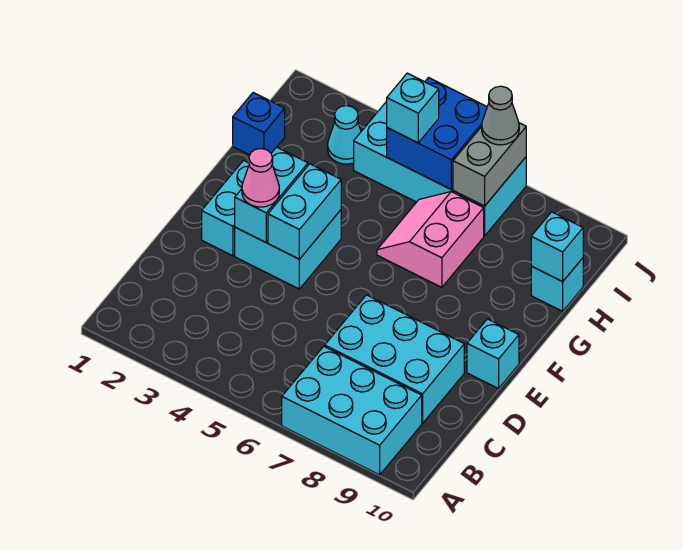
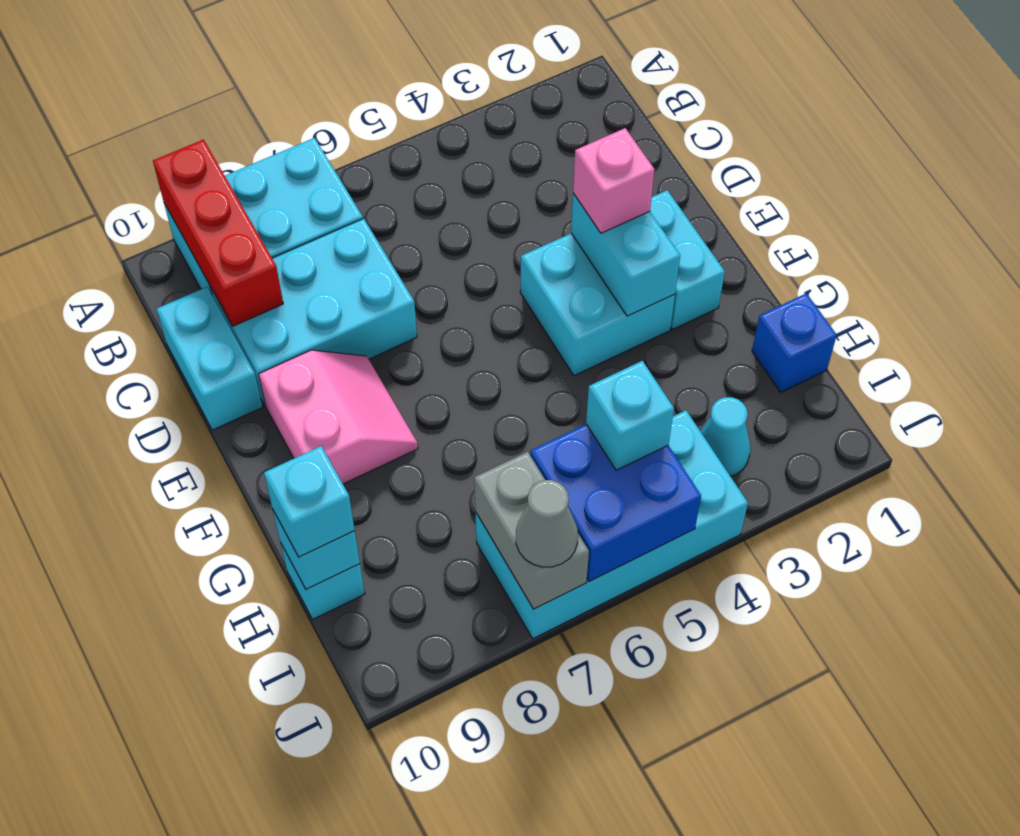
none -> red 1x3 brick [153,140,283,326]
pink 1x1 cone [242,149,279,207] -> pink 1x1 brick [573,128,655,233]
cyan 1x2 brick [268,164,341,259] -> cyan 1x2 brick moved to [156,287,262,430]
cyan 1x1 brick [467,319,519,389] -> cyan 1x1 brick moved to [264,446,355,557]
pink 2x2 slope [377,192,484,287] -> pink 2x2 slope moved to [259,350,418,484]

